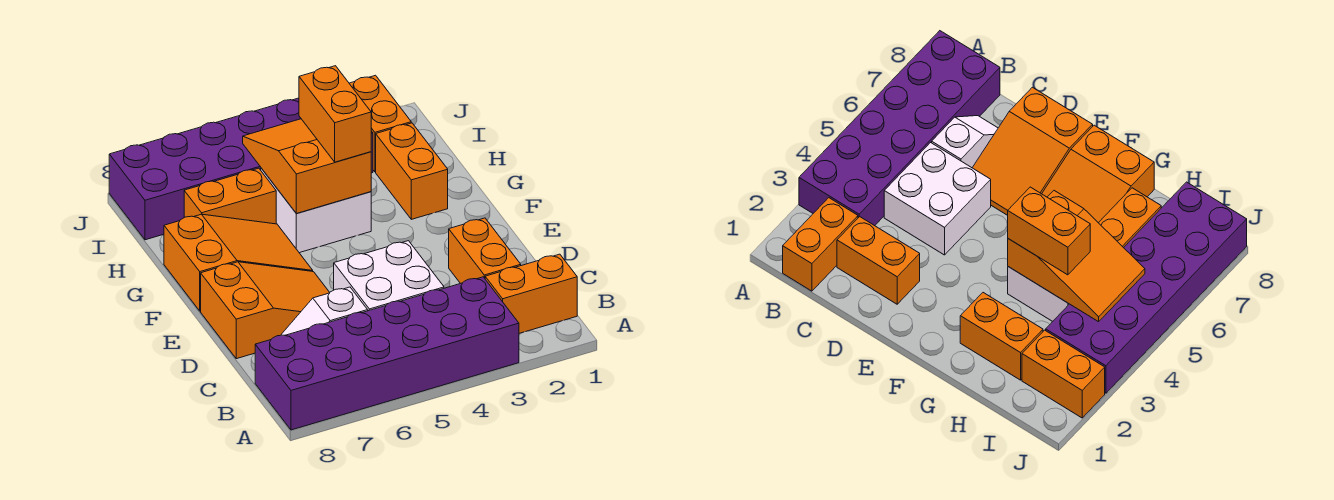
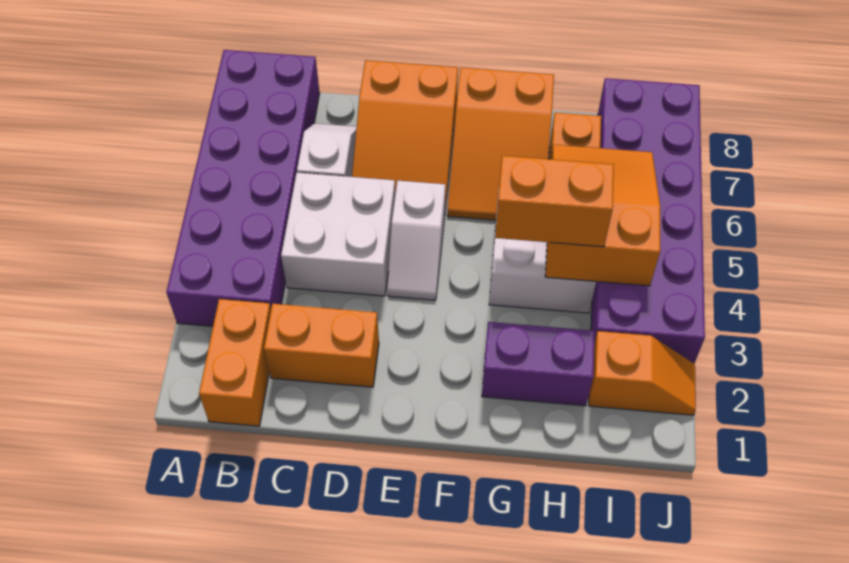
none -> white 1x2 slope [387,181,445,300]
orange 1x2 brick [376,123,448,219] -> purple 1x2 brick [482,322,595,406]
orange 2x3 slope [243,119,371,213] -> orange 2x3 slope turned to [545,145,660,286]
orange 1x2 brick [349,75,411,172] -> orange 1x2 slope [589,331,696,415]

